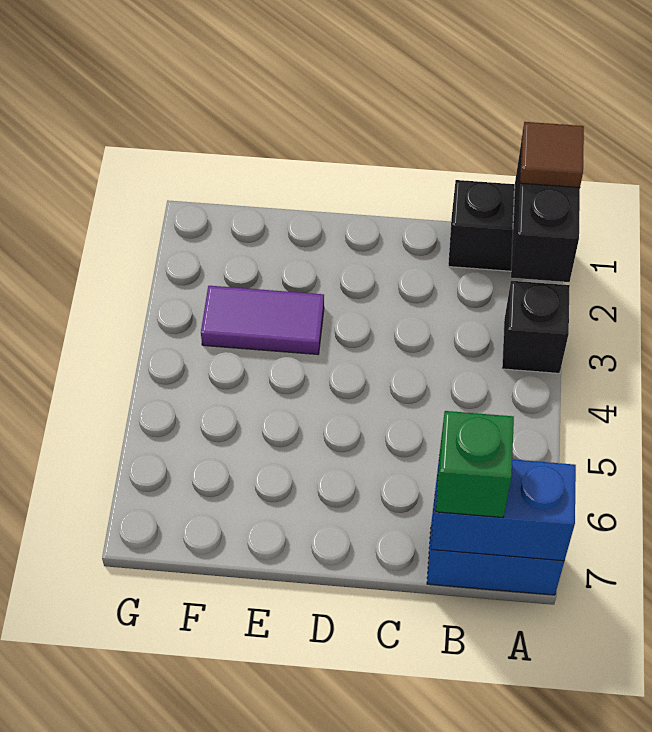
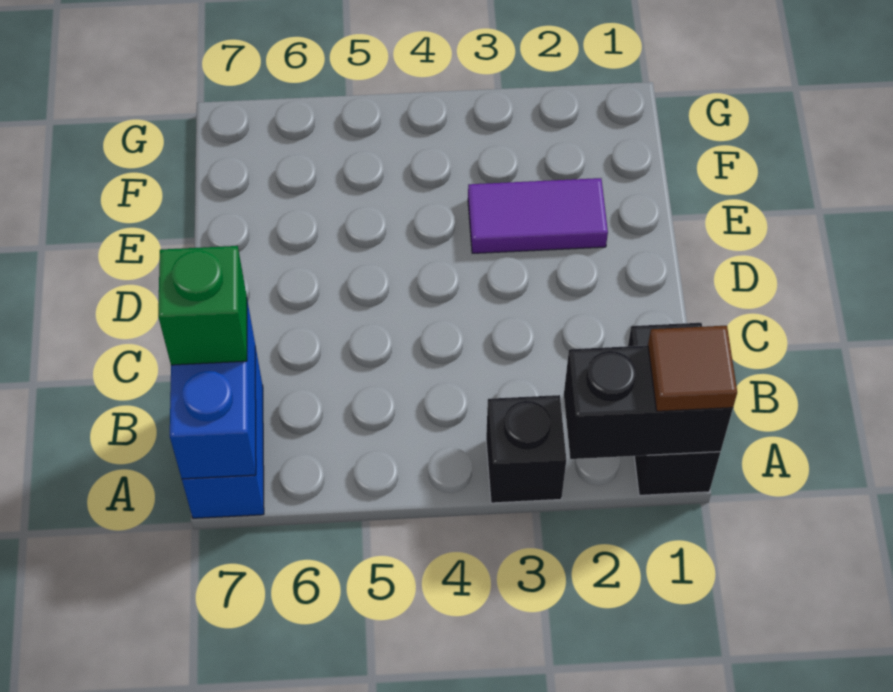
purple 1x2 tile [201,286,324,354] -> purple 1x2 tile turned to [468,178,608,253]

